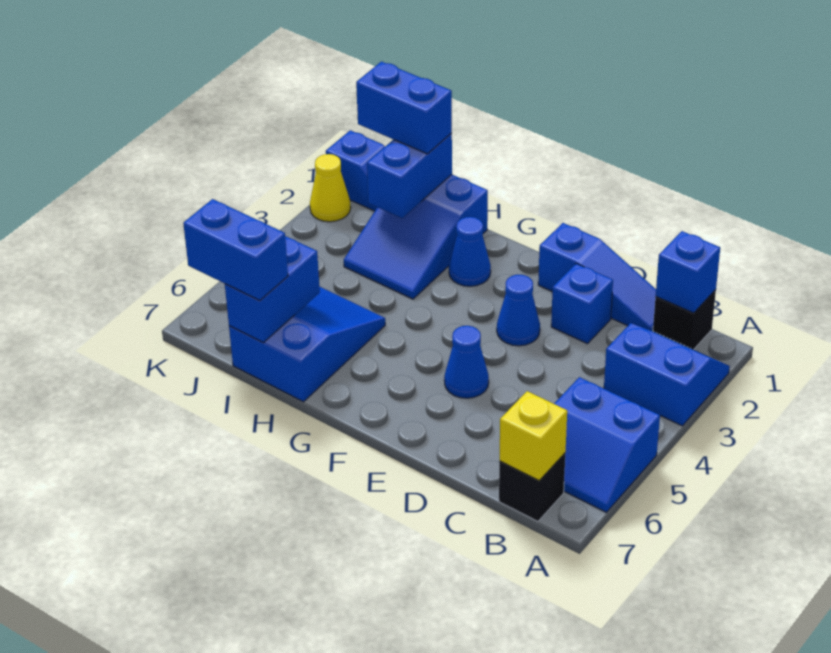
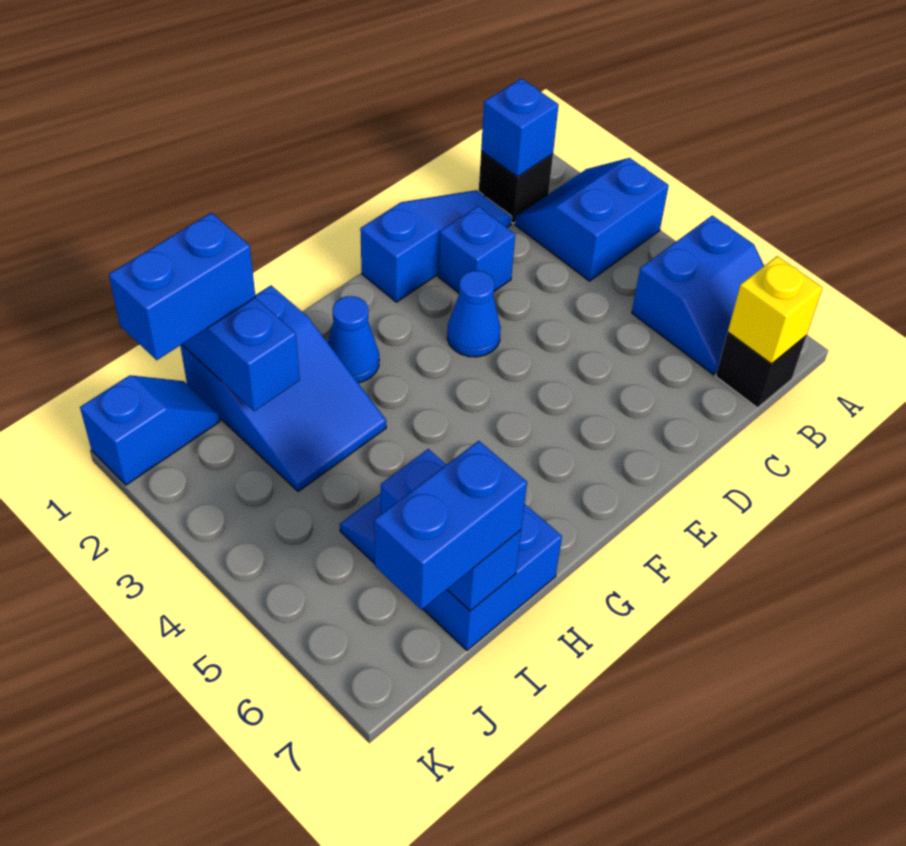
blue 1x1 cone [444,326,489,398] -> none
yellow 1x1 cone [310,154,351,222] -> none

